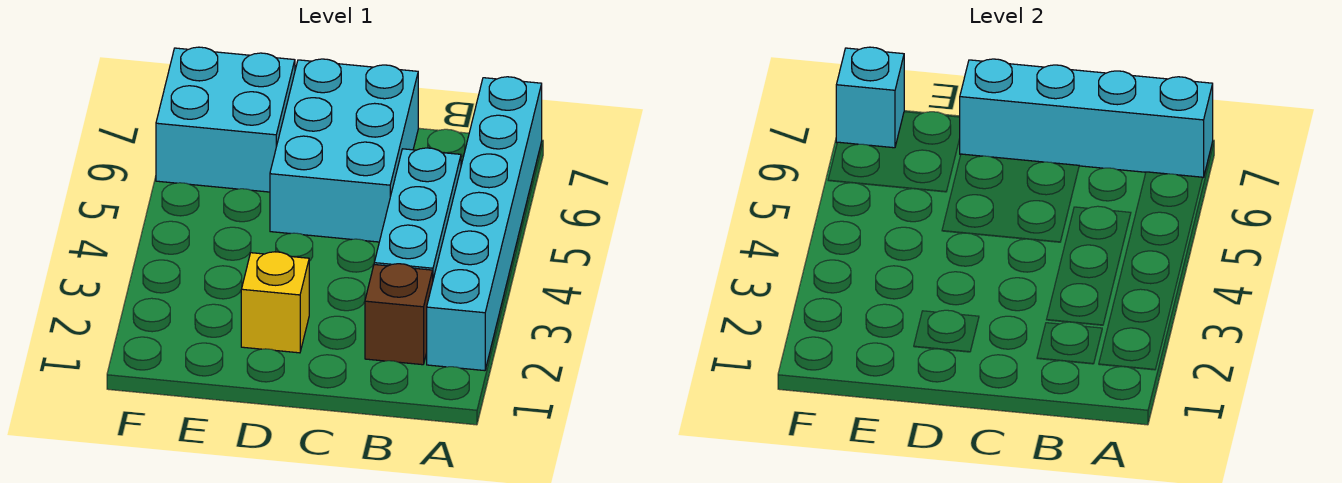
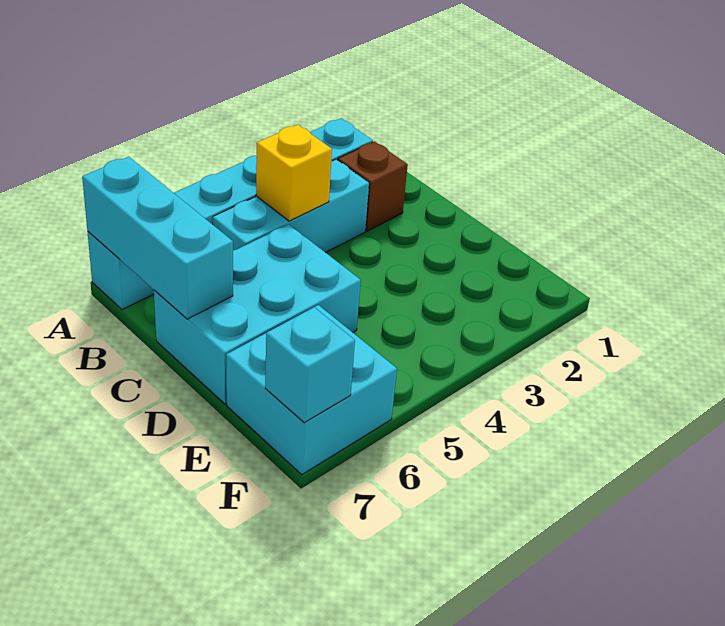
cyan 1x4 brick [959,59,1213,177] -> cyan 1x3 brick [82,157,233,319]
yellow 1x1 brick [241,252,309,353] -> yellow 1x1 brick moved to [256,125,332,221]

